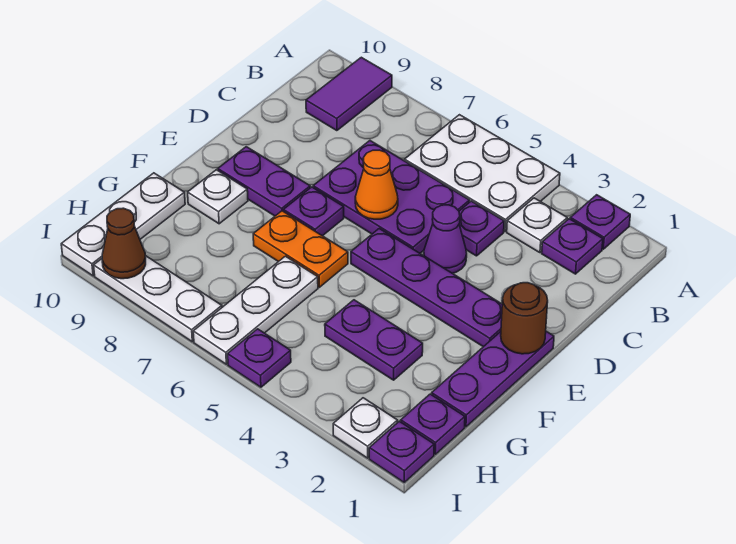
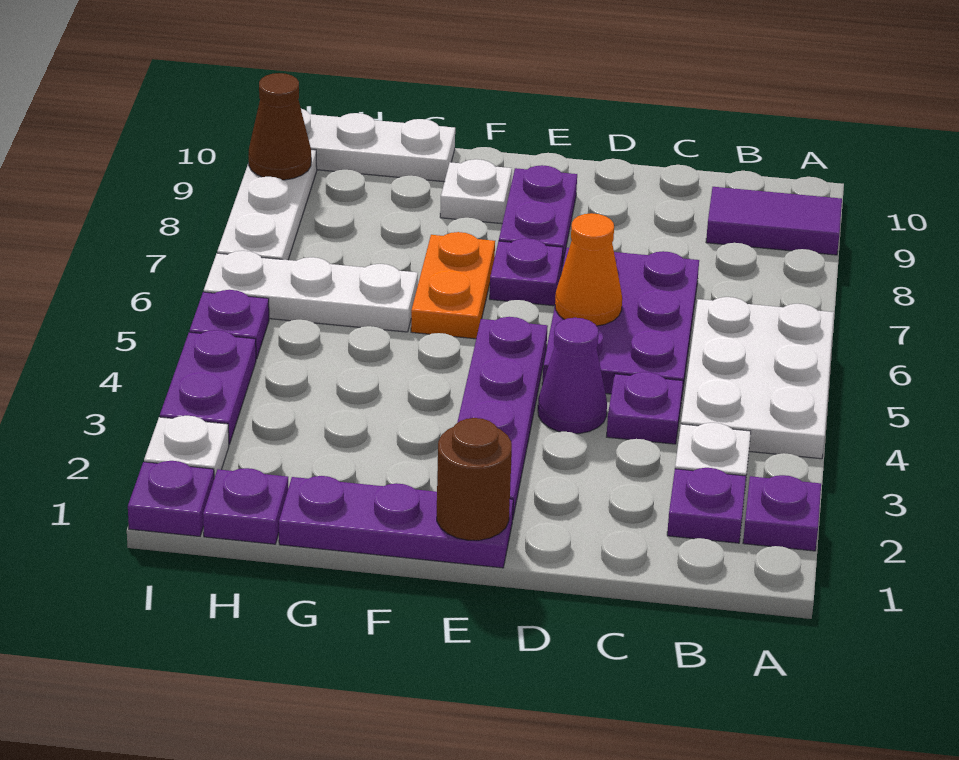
purple 1x2 plate [325,300,423,380] -> purple 1x2 plate moved to [160,330,256,444]

